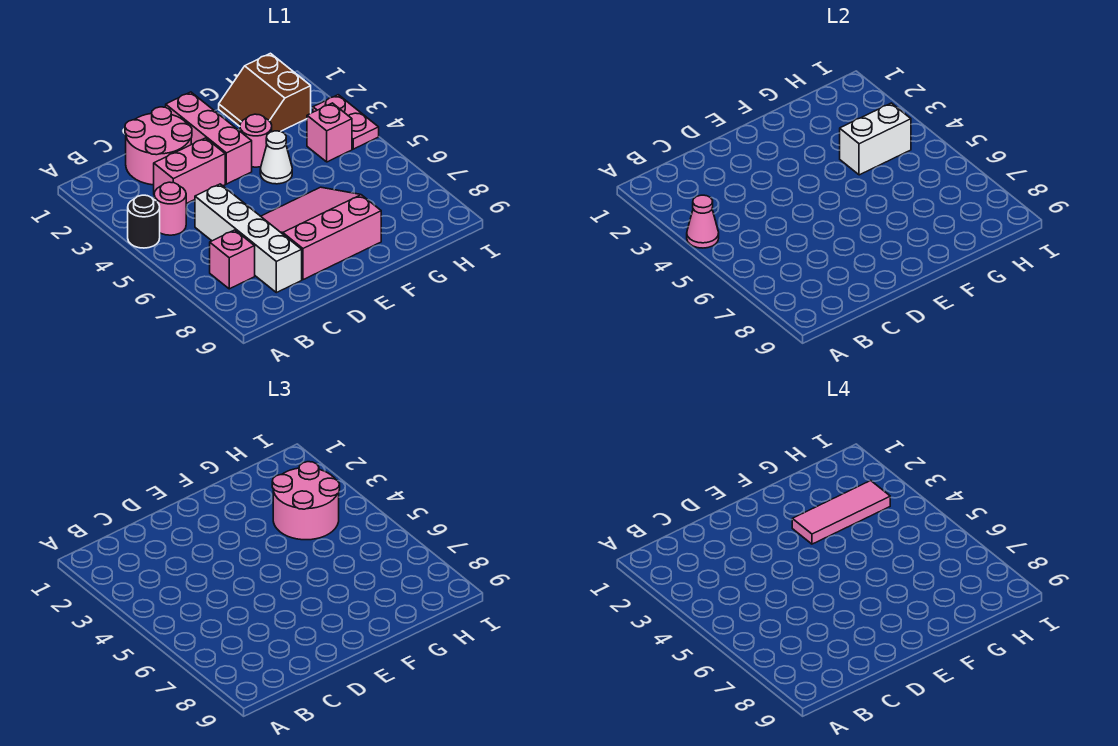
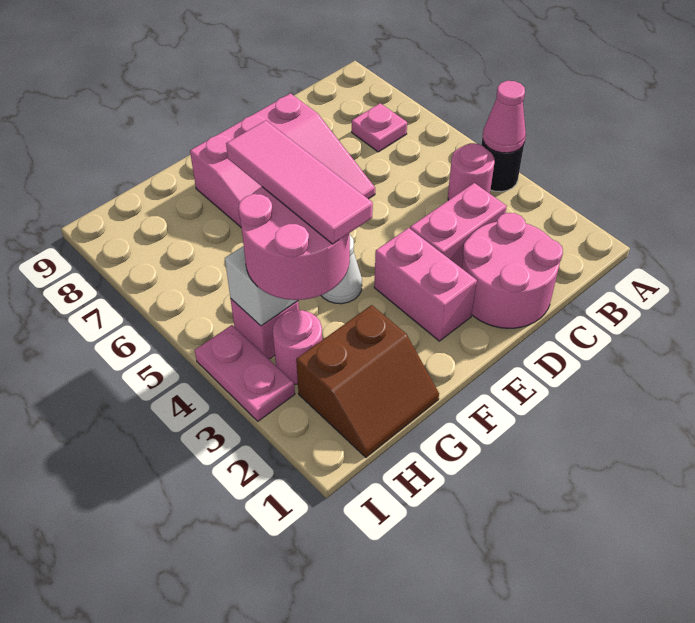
pink 1x1 brick [210,230,255,289] -> pink 1x1 plate [352,103,407,152]
white 1x4 brick [195,184,302,293] -> none
pink 1x3 brick [166,92,252,184] -> pink 1x2 brick [374,228,477,341]
pink 1x1 round brick [240,114,272,167] -> pink 1x1 round brick moved to [273,310,322,384]
pink 1x3 tile [792,481,890,544] -> pink 1x3 tile turned to [226,120,373,244]
brown 2x2 slope [219,53,311,132] -> brown 2x2 slope turned to [296,305,439,457]

